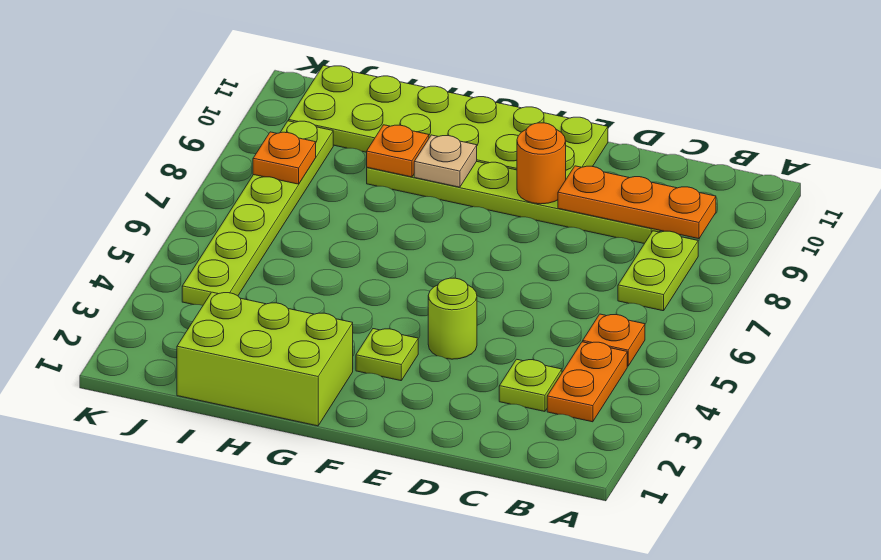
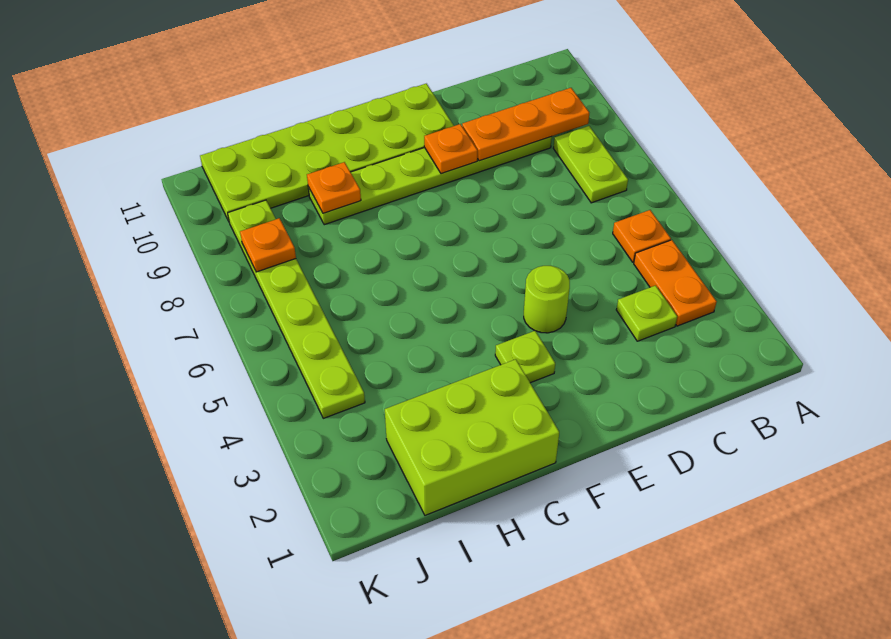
orange 1x1 round brick [517,123,566,204] -> orange 1x1 plate [424,124,477,174]
tan 1x1 plate [414,135,477,187] -> none

